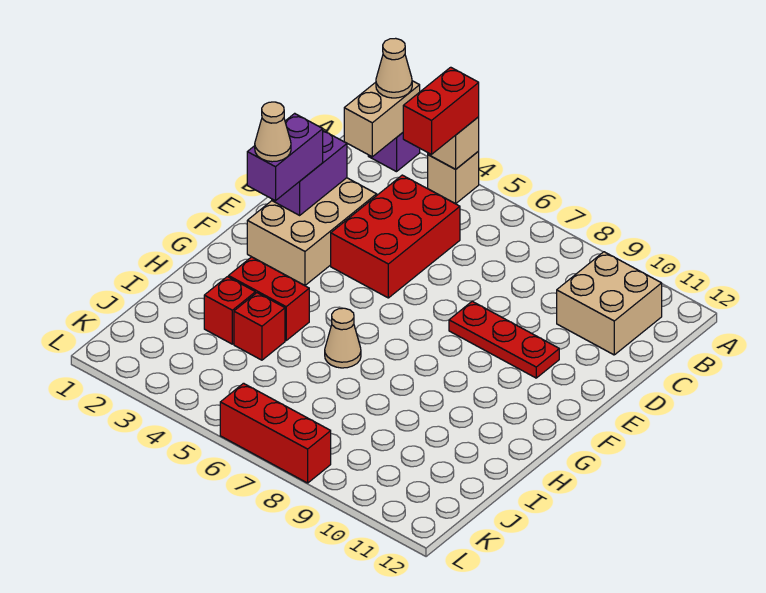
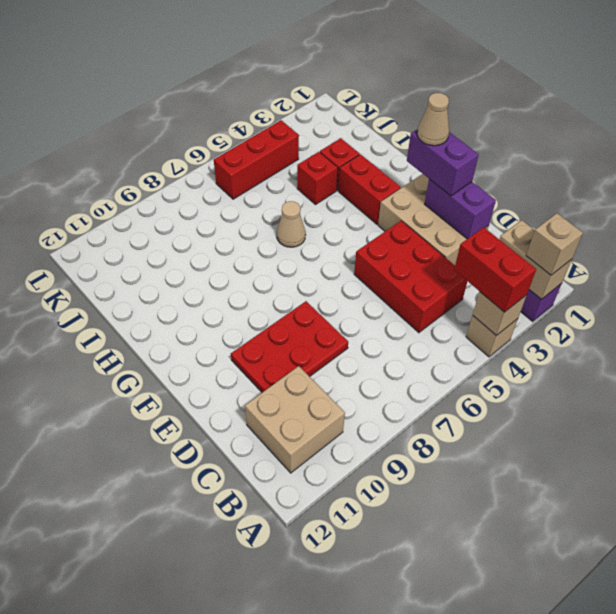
tan 1x1 cone [376,38,412,98] -> tan 1x1 brick [526,213,583,275]
red 1x3 plate [449,301,559,378] -> red 2x3 plate [231,301,348,392]
red 1x2 brick [228,257,309,340] -> red 1x2 brick turned to [338,154,401,224]
red 1x3 brick [220,383,331,483] -> red 1x3 brick moved to [214,120,299,199]

